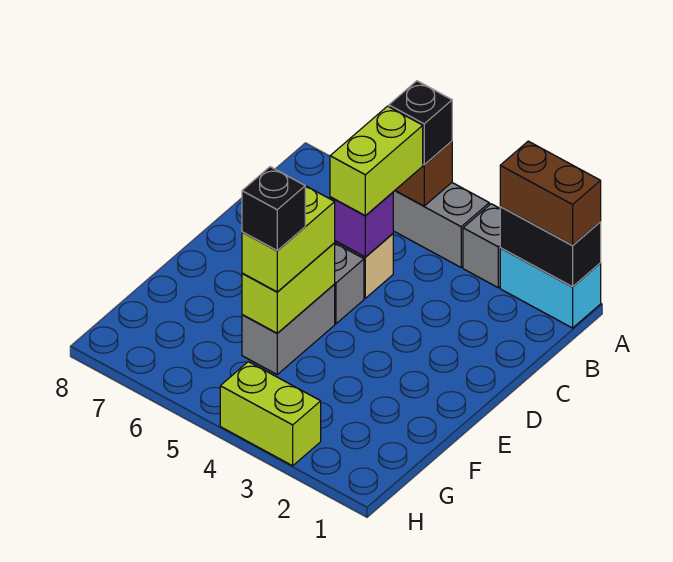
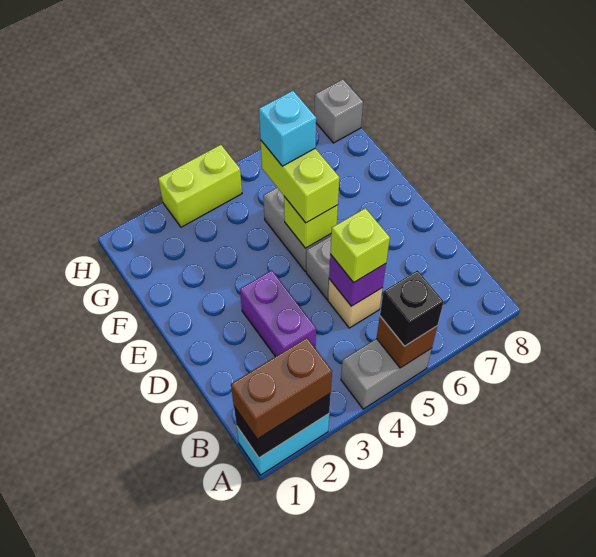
grey 1x1 brick [463,204,500,288] -> grey 1x1 brick moved to [314,79,363,143]
lime 1x2 brick [330,106,423,216] -> lime 1x1 brick [330,208,390,283]
none -> purple 1x2 brick [240,270,316,357]
lime 1x2 brick [242,243,335,333] -> lime 1x1 brick [284,197,338,248]
black 1x1 brick [242,167,305,251] -> cyan 1x1 brick [259,91,316,166]

